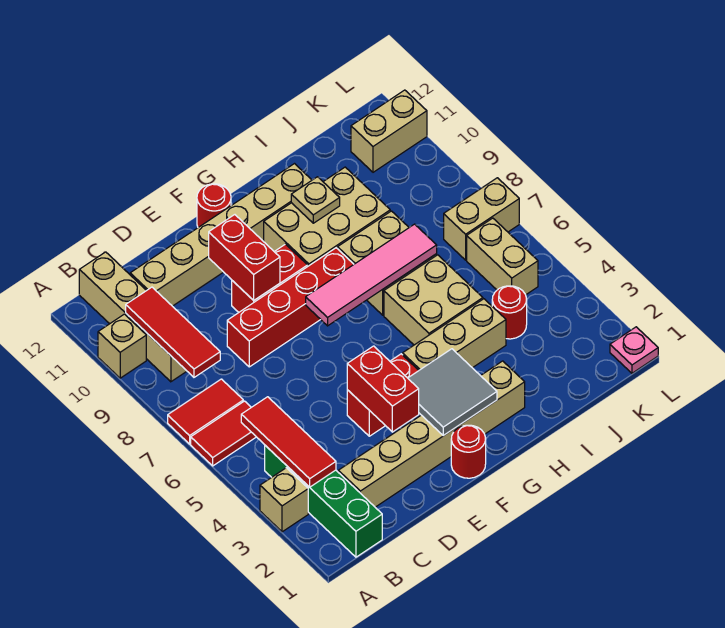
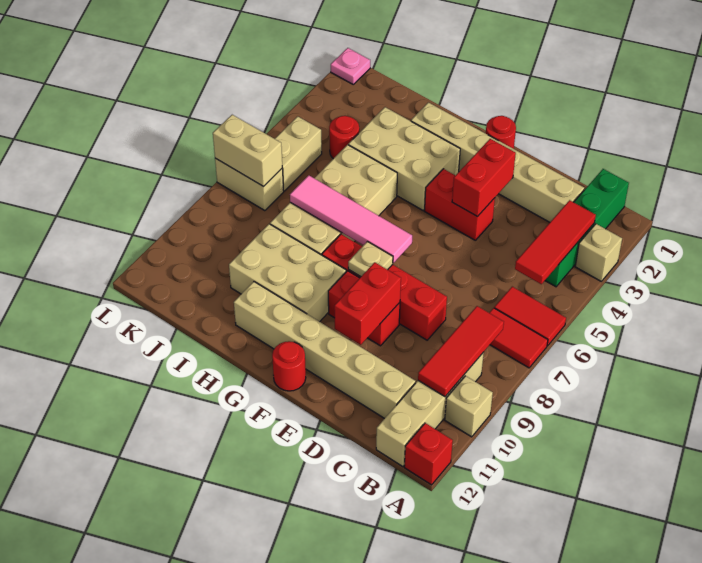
none -> red 1x1 brick [404,423,453,485]
grey 2x2 tile [408,349,497,436] -> none
tan 1x3 brick [403,299,506,370] -> tan 2x3 brick [348,107,460,210]
tan 1x1 plate [291,177,340,223] -> tan 1x1 plate moved to [348,242,393,277]
tan 1x2 brick [351,90,427,172] -> tan 1x2 brick moved to [213,115,282,187]

